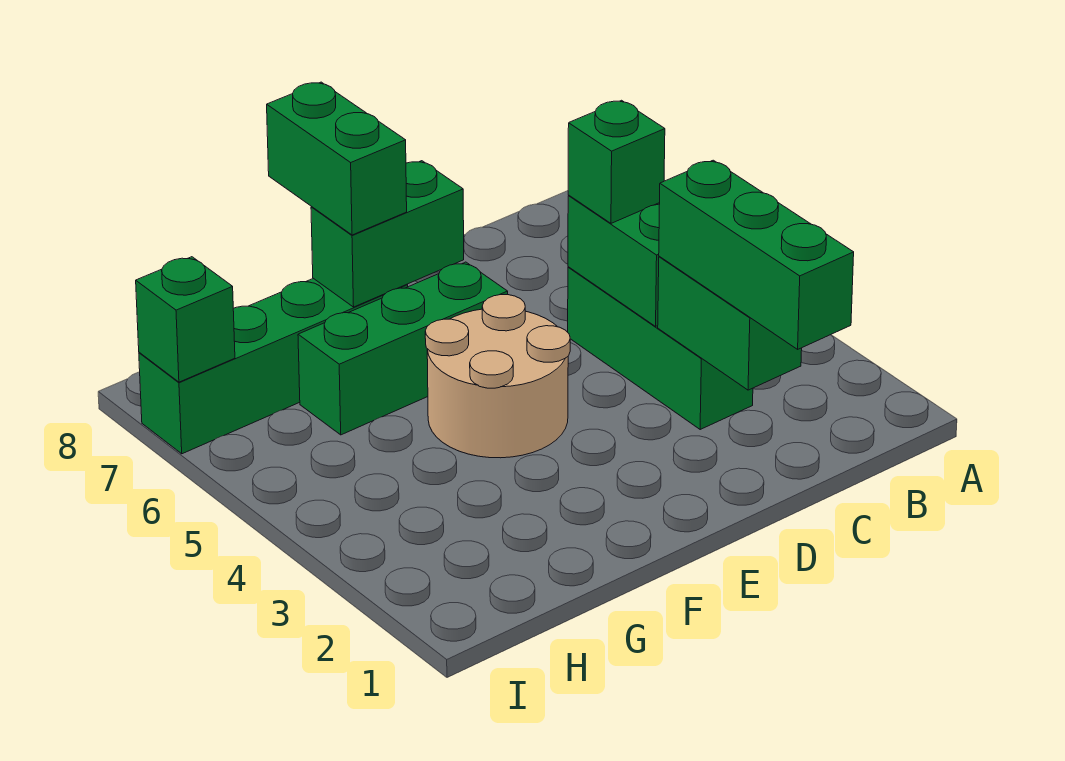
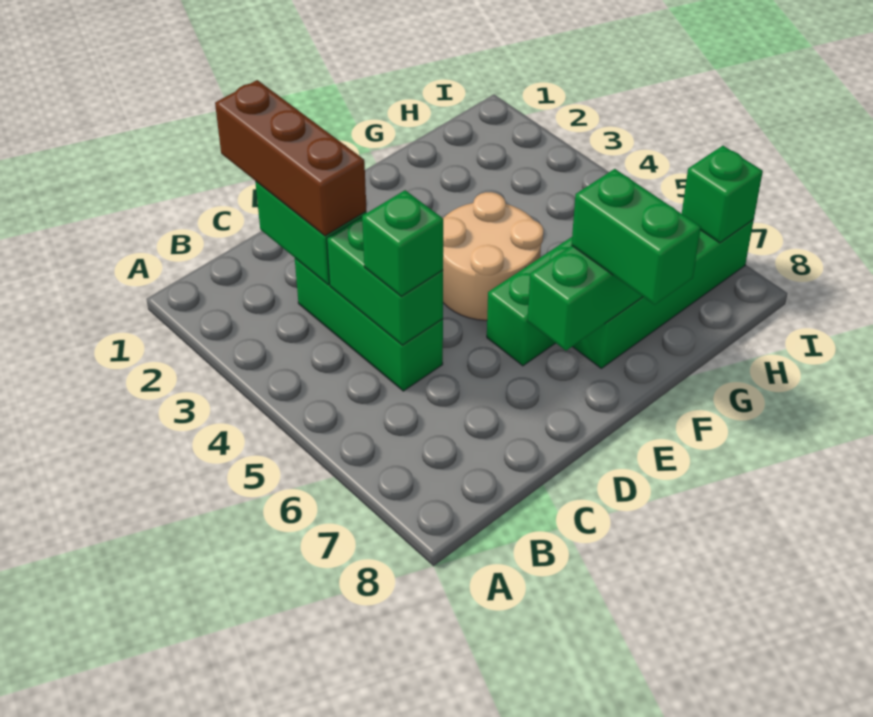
green 1x3 brick [659,160,854,349] -> brown 1x3 brick [215,80,366,236]

